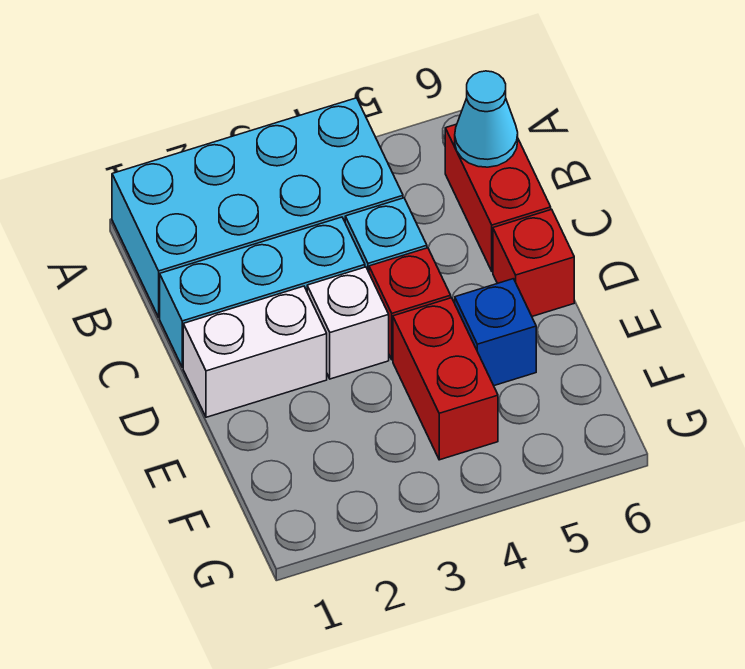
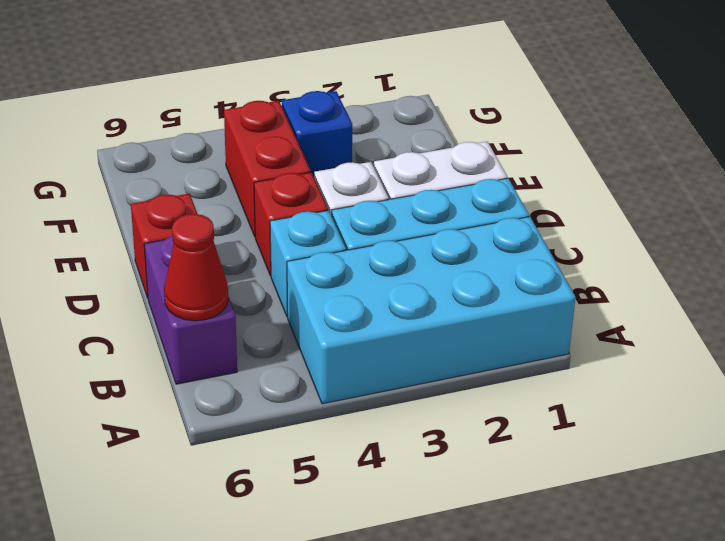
red 1x2 brick [445,124,551,272] -> purple 1x2 brick [144,236,237,384]
cyan 1x1 cone [455,71,518,167] -> red 1x1 cone [164,214,228,321]
blue 1x1 brick [455,279,536,386] -> blue 1x1 brick moved to [282,91,353,177]

